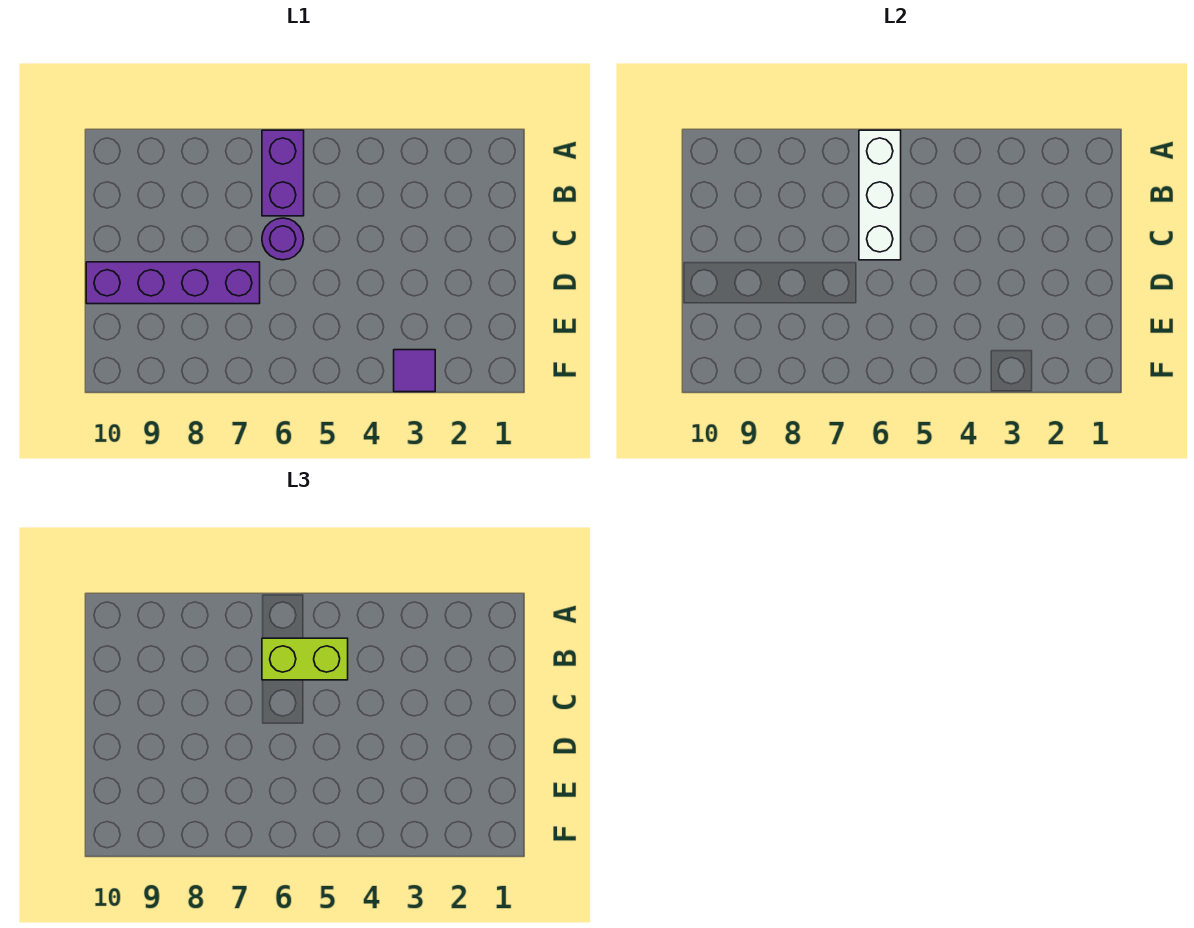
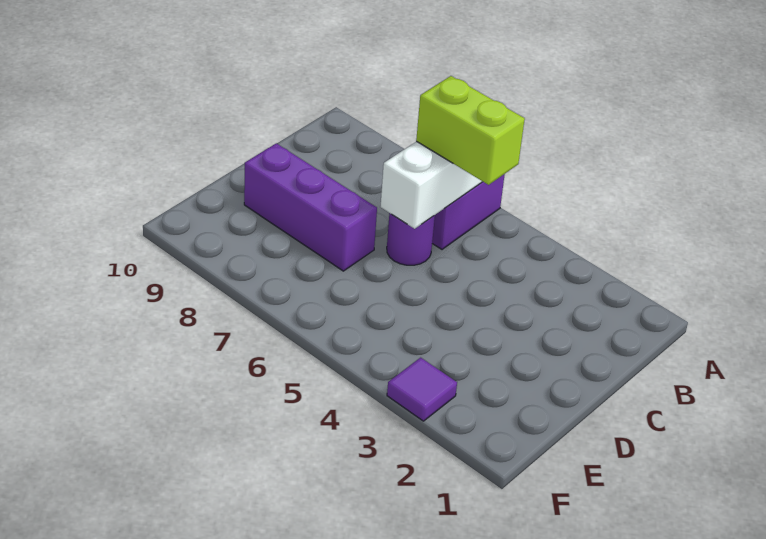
purple 1x4 brick [86,262,260,304] -> purple 1x3 brick [244,143,377,271]

